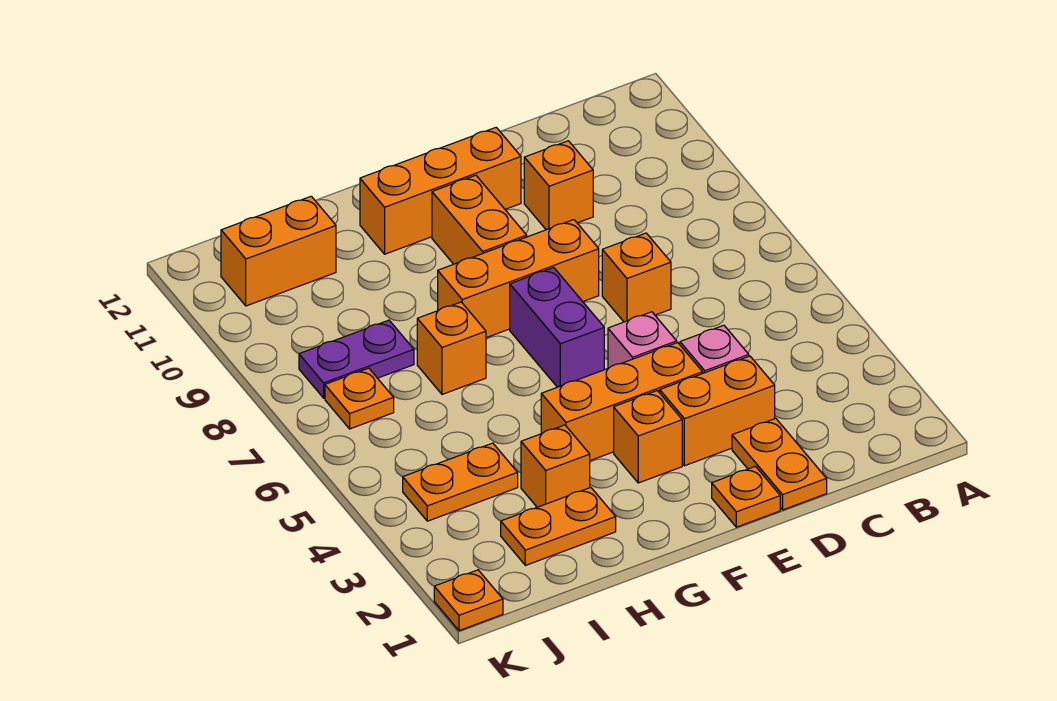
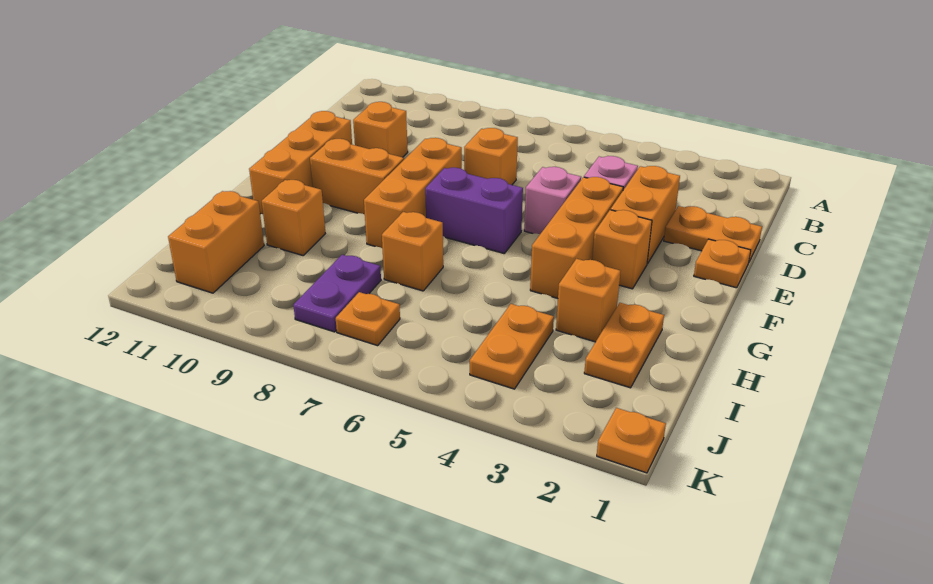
none -> orange 1x1 brick [262,180,325,255]

